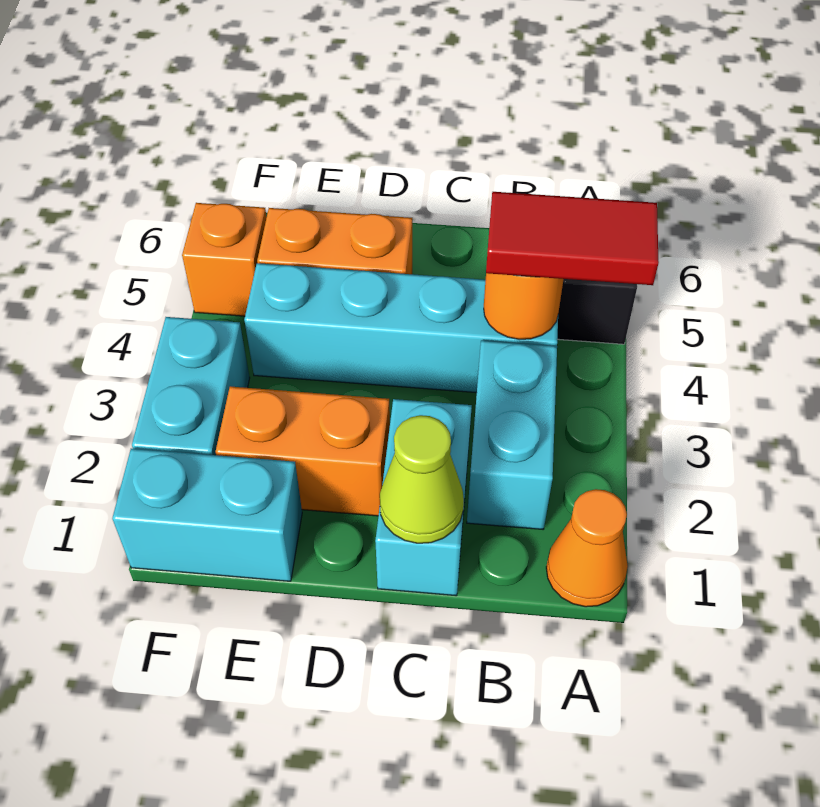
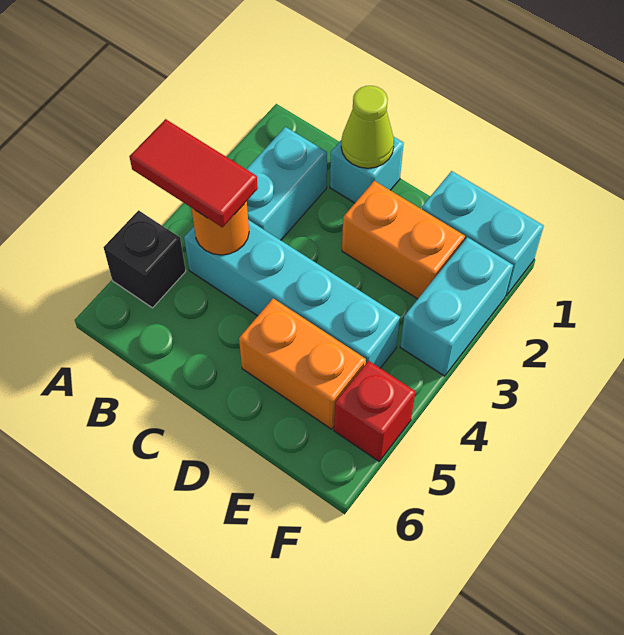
orange 1x1 cone [546,489,628,607] -> none
cyan 1x2 brick [375,399,472,596] -> cyan 1x1 brick [330,137,404,203]
orange 1x1 brick [182,203,267,316] -> red 1x1 brick [334,361,416,461]

